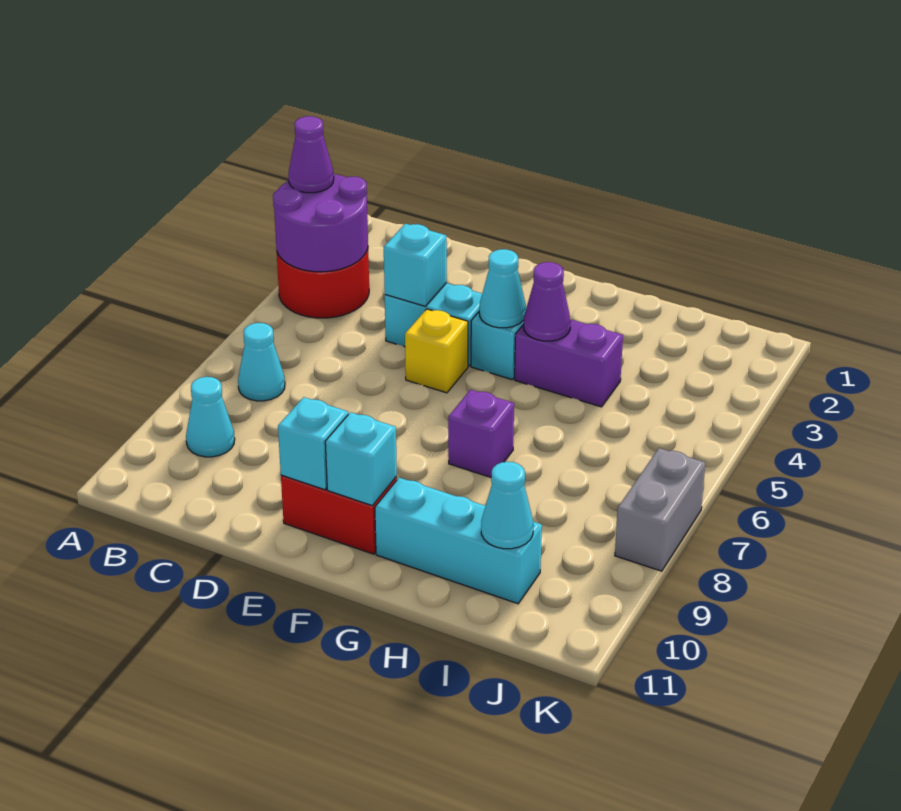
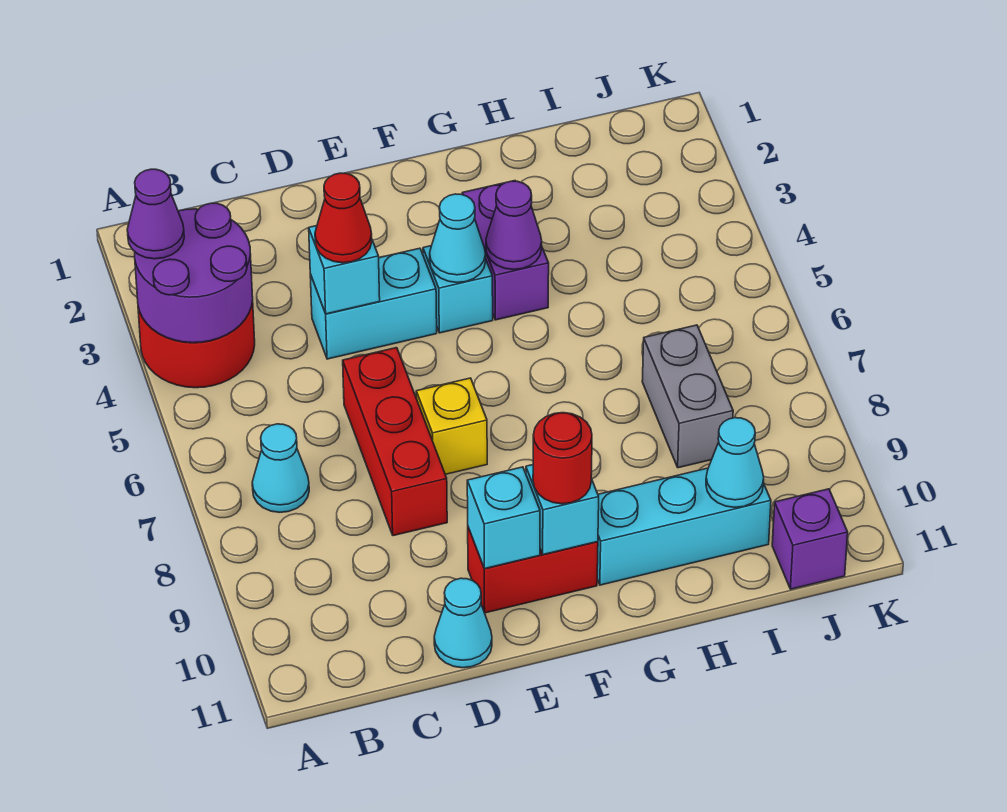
cyan 1x1 cone [186,377,235,457] -> cyan 1x1 cone moved to [434,578,492,668]
none -> red 1x1 cone [315,173,372,263]
none -> red 1x3 brick [343,348,447,536]
yellow 1x1 brick [405,309,468,393] -> yellow 1x1 brick moved to [416,378,487,474]
none -> red 1x1 round brick [533,413,592,504]
purple 1x2 brick [515,319,623,407] -> purple 1x2 brick turned to [462,183,549,320]
purple 1x1 brick [448,390,514,477] -> purple 1x1 brick moved to [772,489,848,589]
grey 1x2 brick [615,448,705,571] -> grey 1x2 brick moved to [642,325,733,468]

